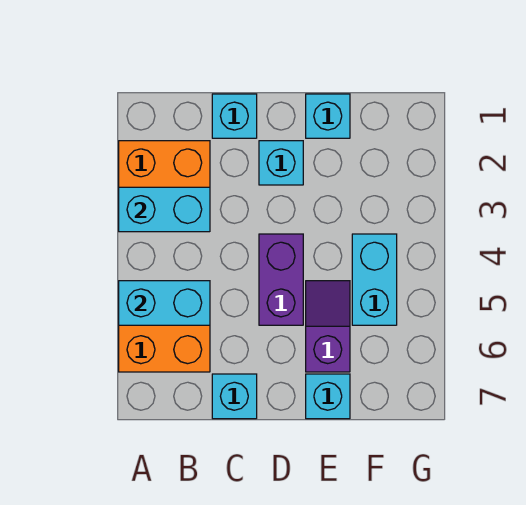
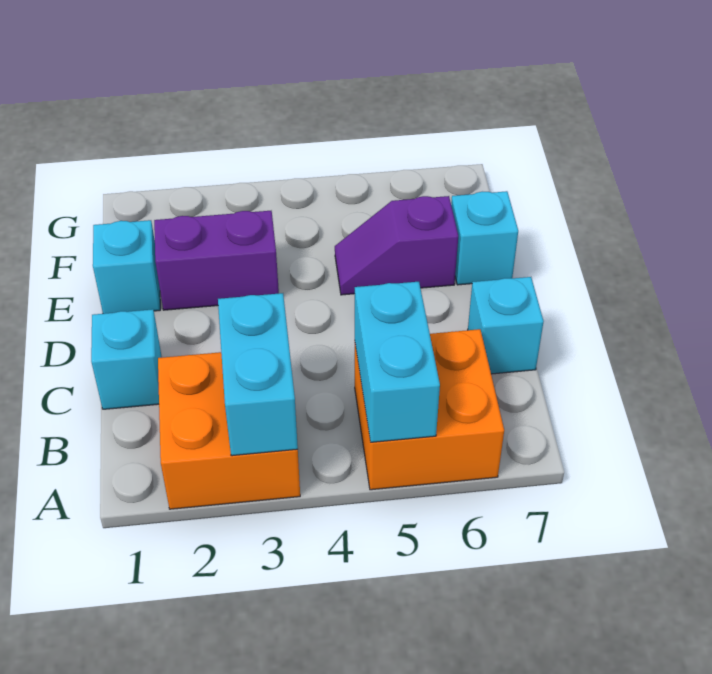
cyan 1x1 brick [259,141,303,185] -> none
purple 1x2 brick [259,234,303,325] -> purple 1x2 brick moved to [154,211,279,310]
cyan 1x2 brick [352,234,397,325] -> none

